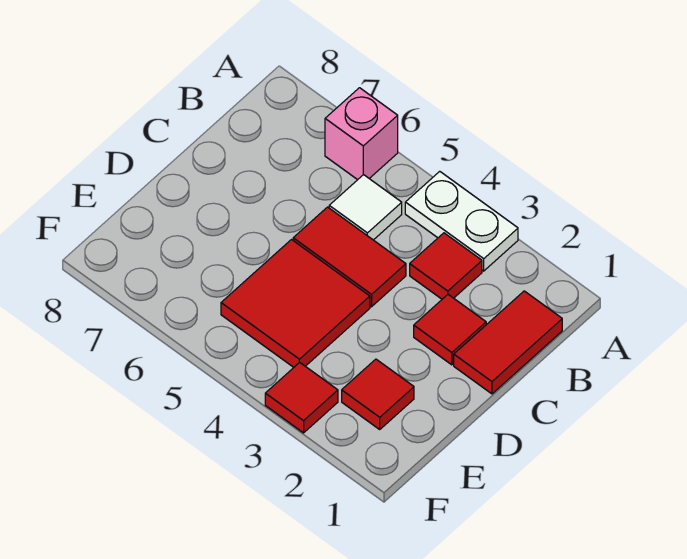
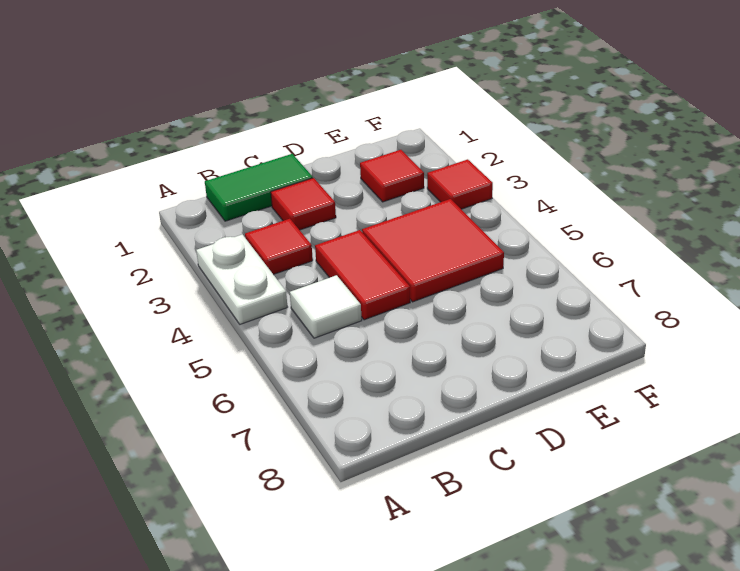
pink 1x1 brick [325,88,398,180] -> none
red 1x2 tile [454,291,562,394] -> green 1x2 tile [205,154,313,221]

